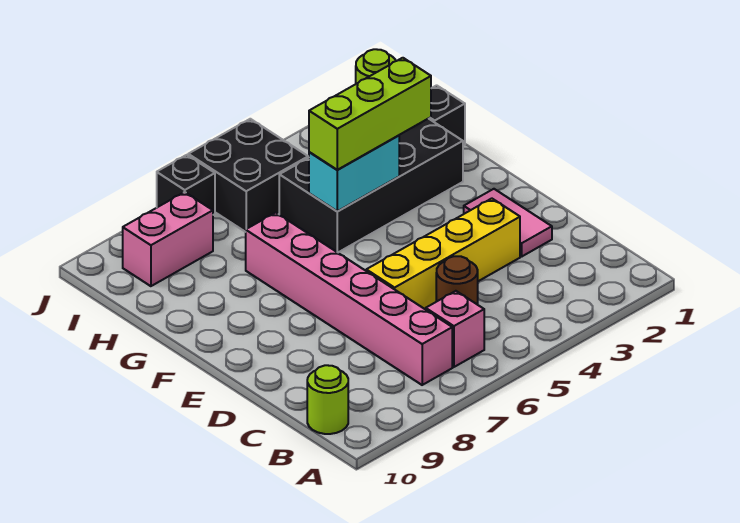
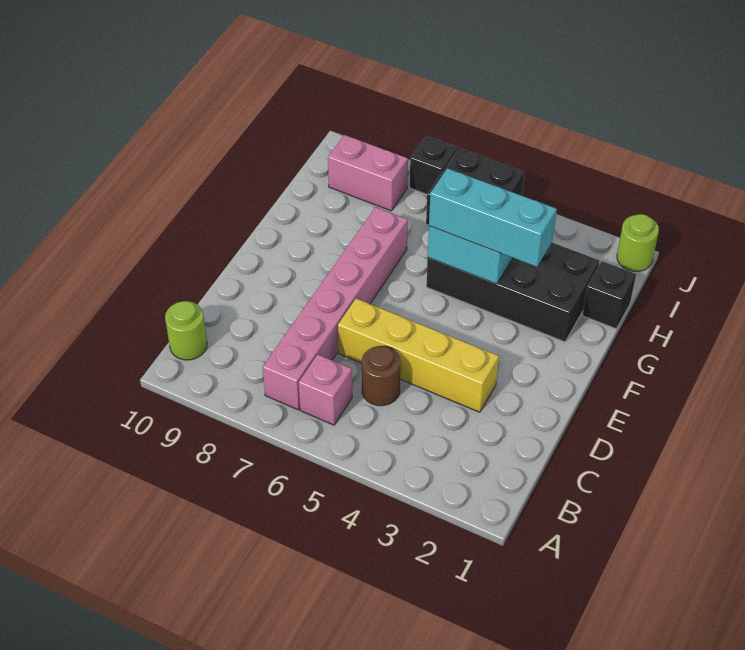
pink 1x2 tile [464,189,552,256] -> none
lime 1x3 brick [309,58,431,170] -> cyan 1x3 brick [429,168,557,267]

